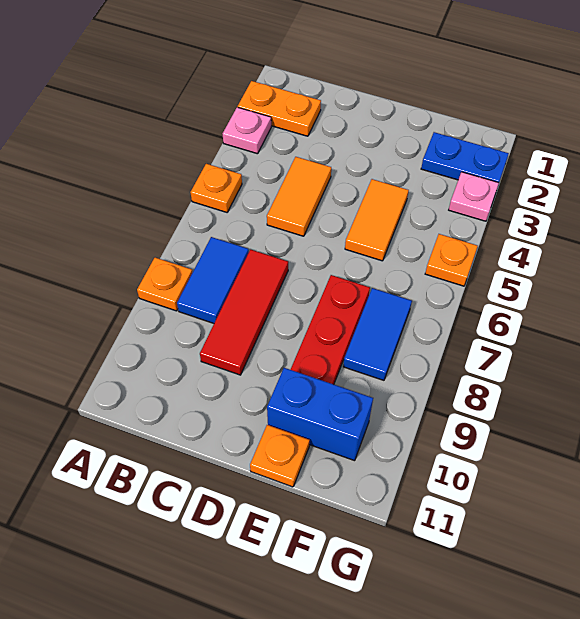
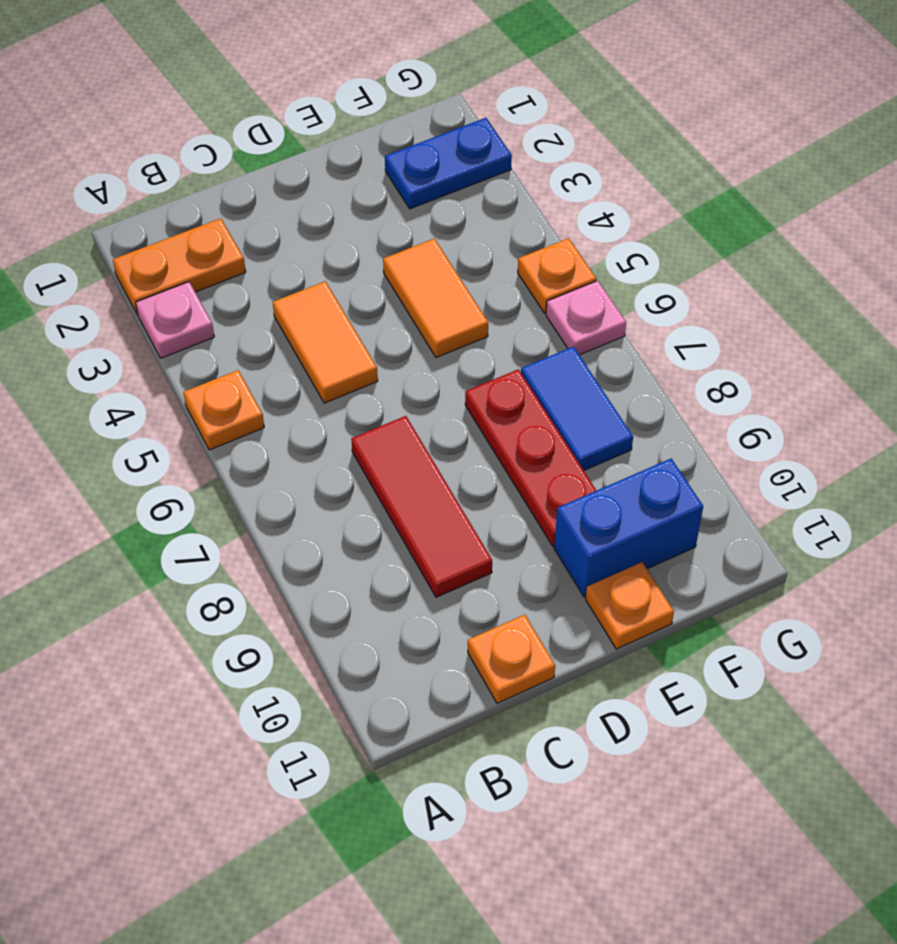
orange 1x1 plate [137,258,193,311] -> orange 1x1 plate moved to [468,615,555,703]
blue 1x2 tile [177,237,249,323] -> none
pink 1x1 plate [449,172,499,221] -> pink 1x1 plate moved to [546,281,626,355]

